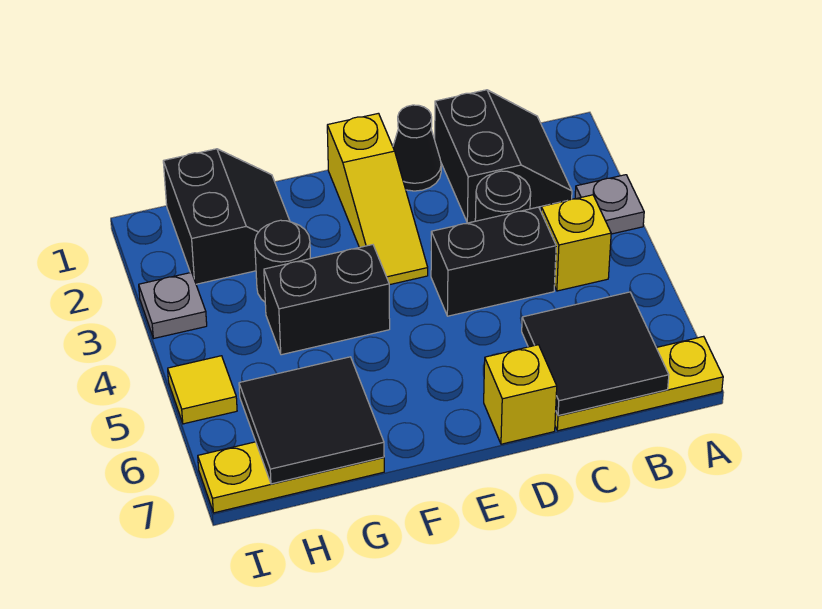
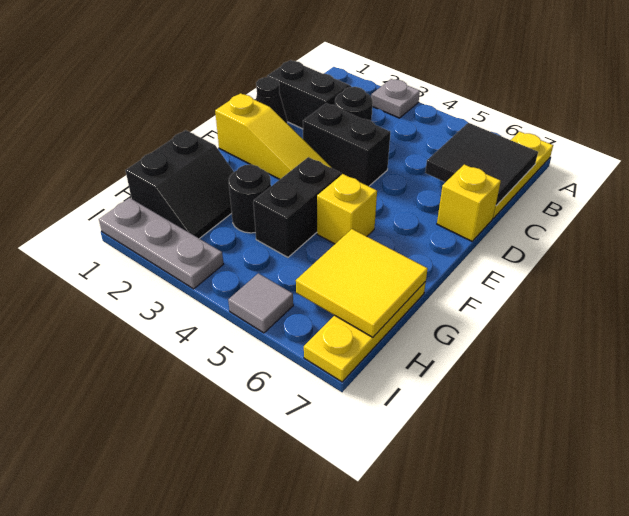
yellow 1x1 brick [541,195,611,291] -> yellow 1x1 brick moved to [317,174,377,244]
black 1x2 brick [431,207,556,316] -> black 1x2 brick turned to [303,103,390,186]
black 2x2 slope [163,149,290,284] -> black 2x2 slope turned to [125,130,234,239]
black 2x2 tile [239,357,384,484] -> yellow 2x2 tile [296,229,428,337]
grey 1x1 plate [139,272,207,338] -> grey 1x3 plate [99,198,223,289]
yellow 1x1 tile [168,356,237,424] -> grey 1x1 tile [228,273,293,333]

